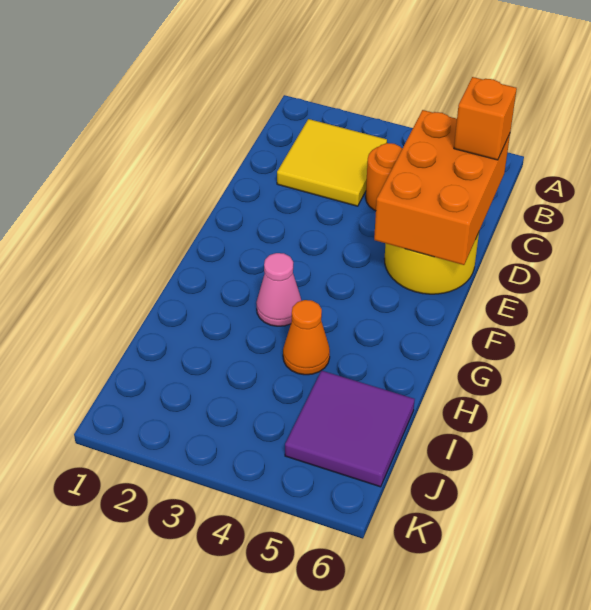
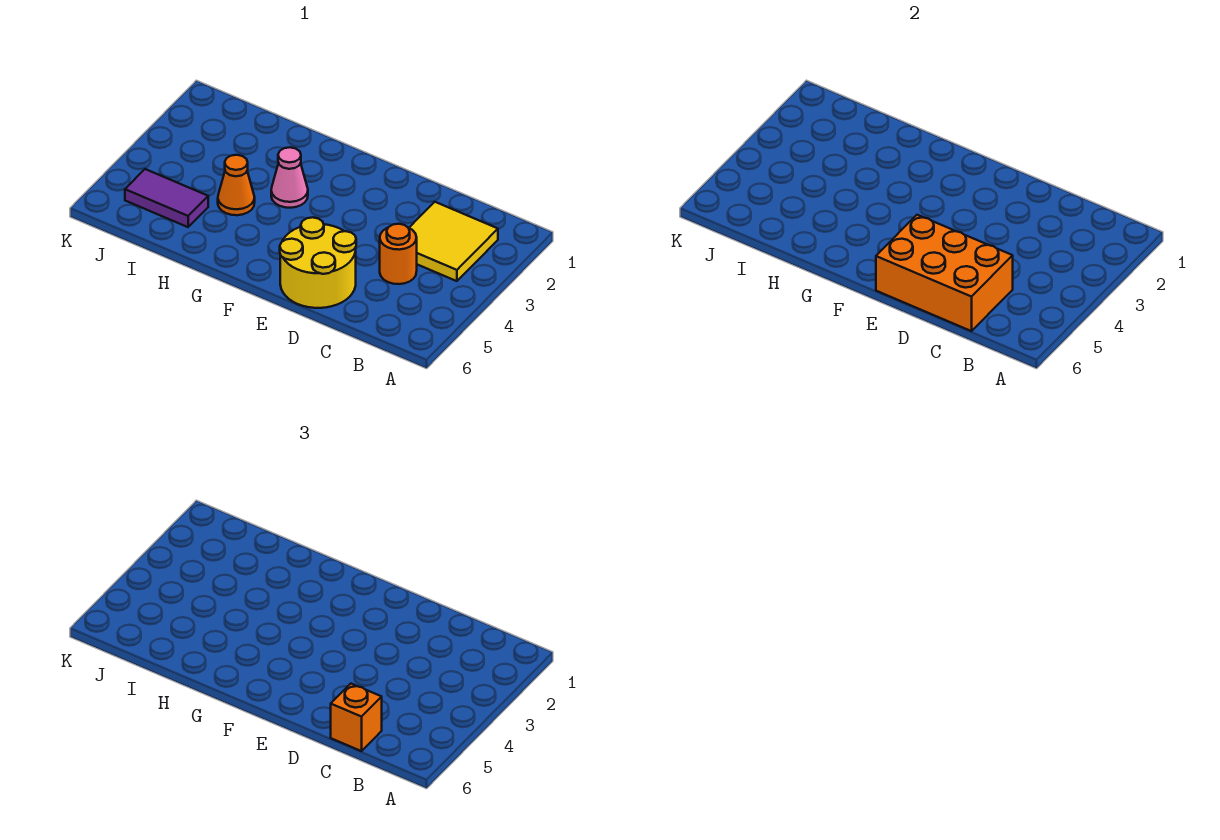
purple 2x2 tile [285,370,415,487] -> purple 1x2 tile [125,169,208,227]

